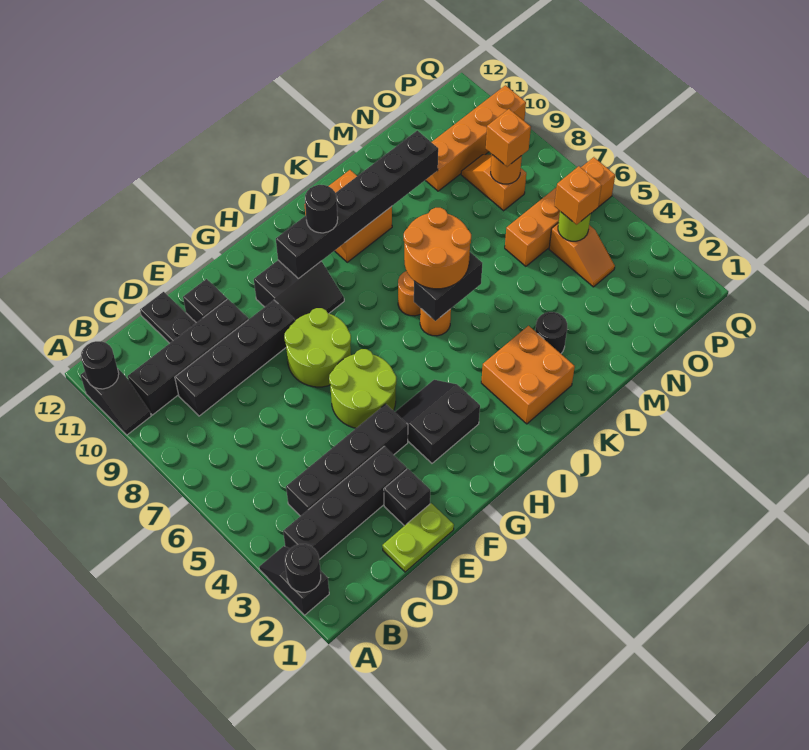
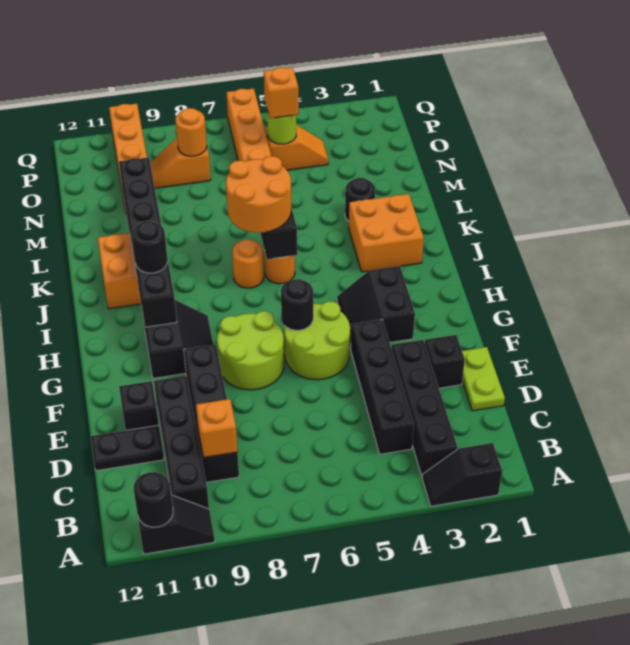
black 1x1 round brick [285,544,321,592] -> black 1x1 round brick moved to [281,279,313,330]
orange 1x1 brick [486,109,531,167] -> orange 1x1 brick moved to [196,399,238,458]

